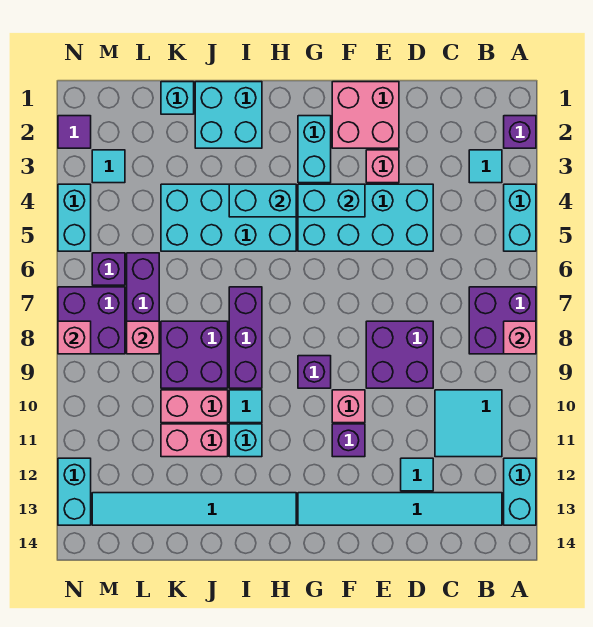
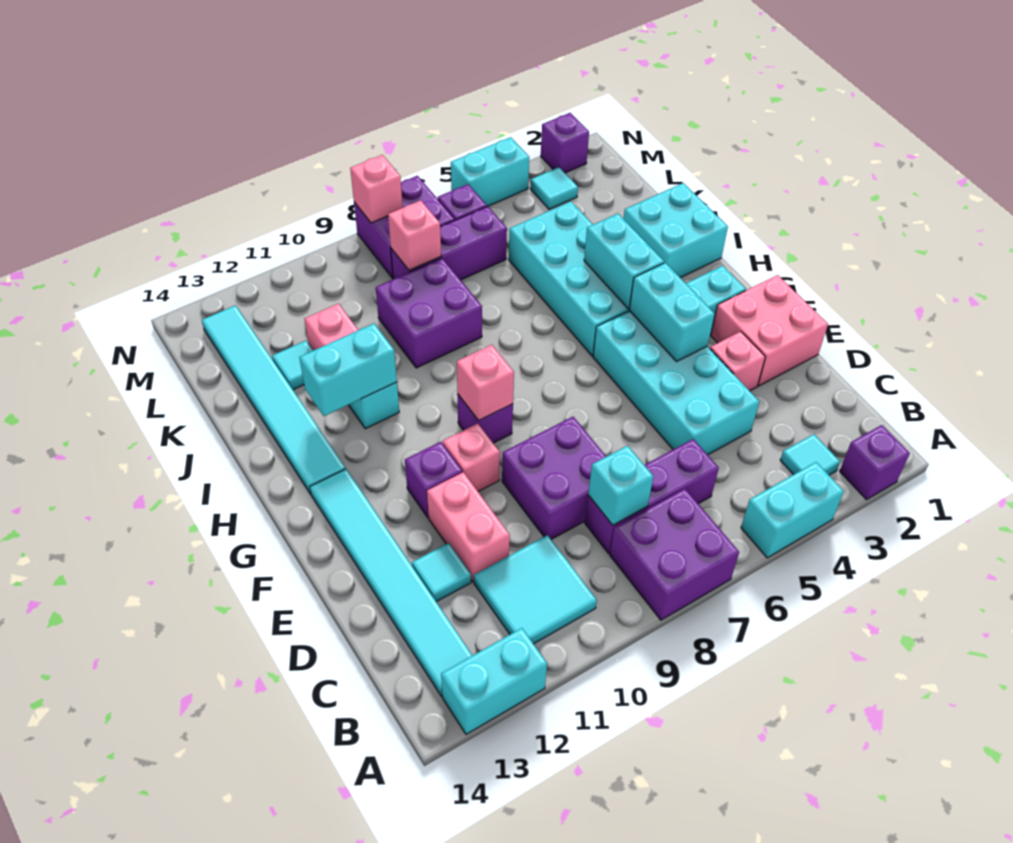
pink 1x1 brick [504,321,536,354] -> pink 1x1 brick moved to [457,345,514,420]
purple 1x3 brick [229,287,262,388] -> purple 1x3 brick moved to [585,439,719,553]
cyan 1x1 tile [229,390,262,423] -> cyan 1x1 tile moved to [272,341,313,390]
pink 1x2 brick [161,390,228,423] -> pink 1x2 brick moved to [427,472,510,582]
cyan 1x1 brick [161,82,194,114] -> cyan 1x1 brick moved to [588,446,653,525]
purple 1x1 tile [58,116,91,148] -> purple 1x1 brick [541,113,589,173]
cyan 1x2 brick [58,458,91,525] -> cyan 1x2 brick moved to [299,324,397,416]

